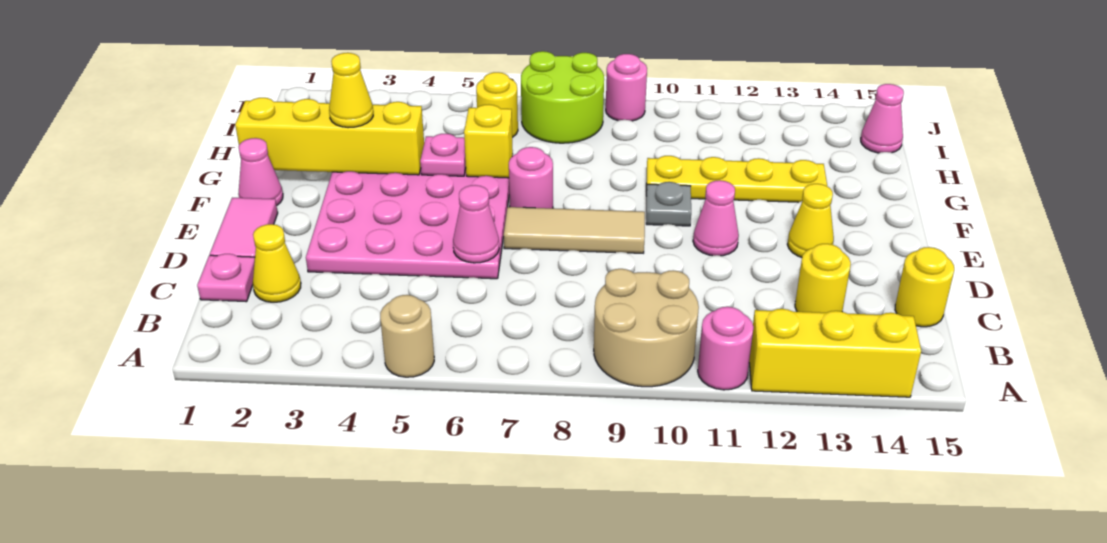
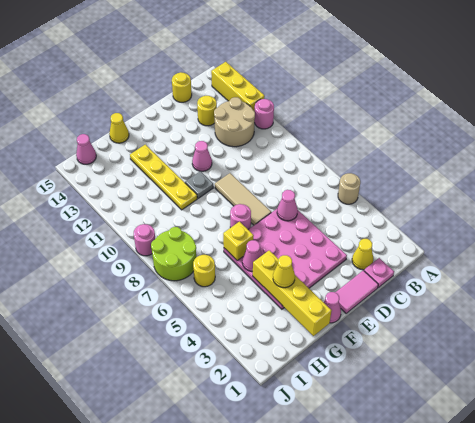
tan 2x2 round brick [594,269,699,387] -> tan 2x2 round brick moved to [214,97,255,147]
yellow 1x1 cone [787,184,834,257] -> yellow 1x1 cone moved to [109,113,129,143]
pink 1x1 plate [420,134,466,176] -> pink 1x1 cone [242,240,262,271]

